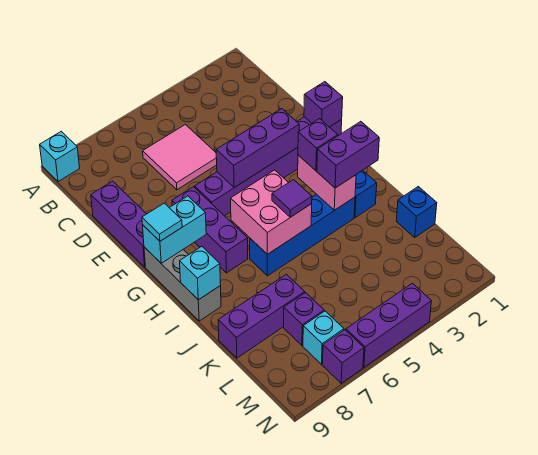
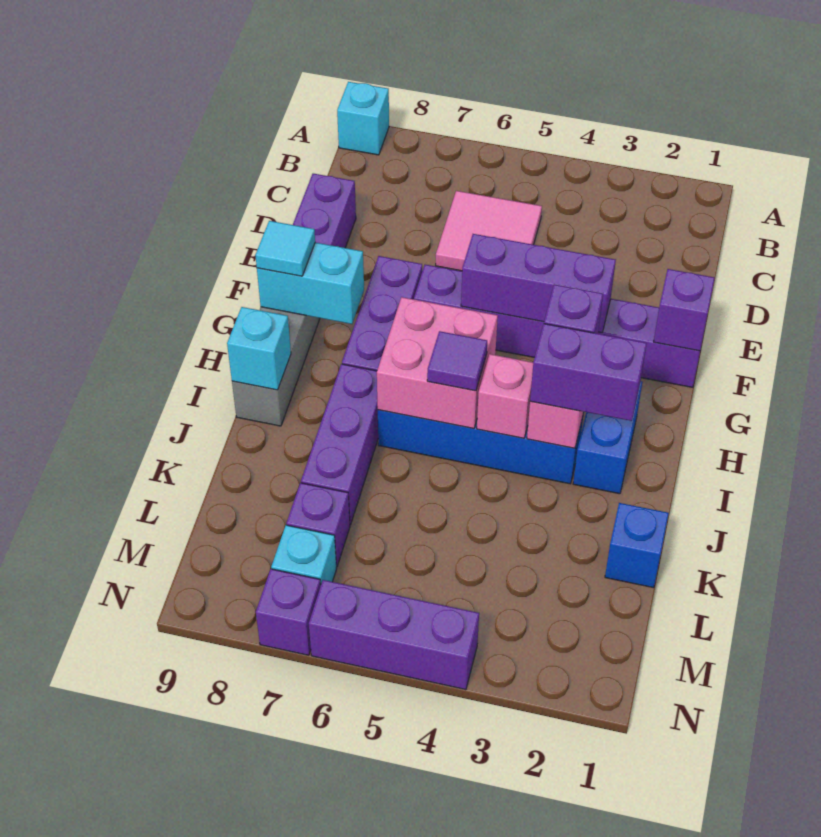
none -> pink 1x1 brick [477,354,533,438]
purple 1x3 brick [218,274,305,358] -> purple 1x3 brick turned to [301,364,378,525]

